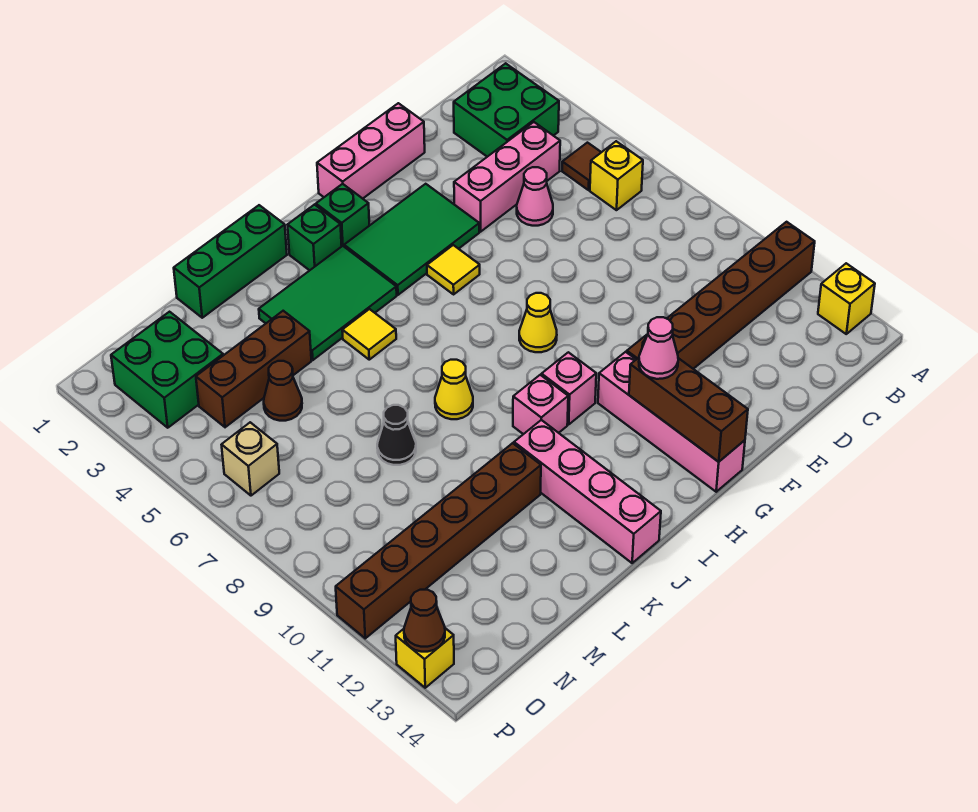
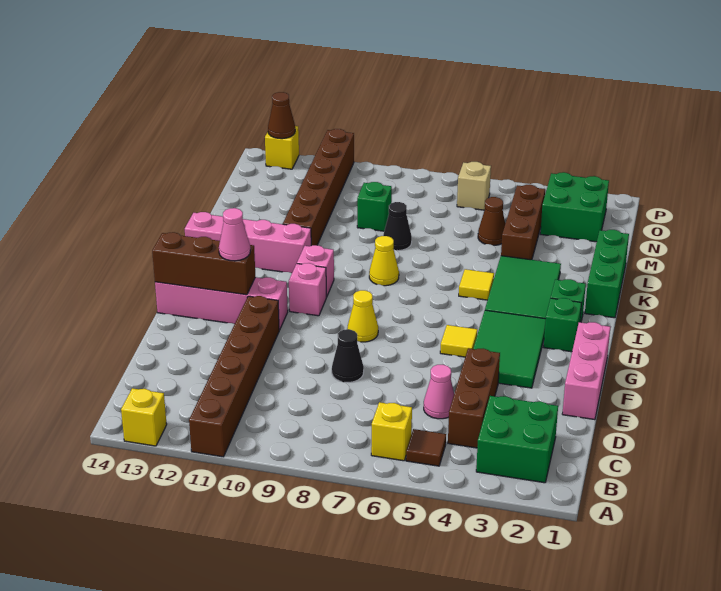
pink 1x3 brick [454,122,560,232] -> brown 1x3 brick [448,348,500,448]
none -> black 1x1 cone [332,329,364,383]
none -> green 1x1 brick [357,182,392,231]

